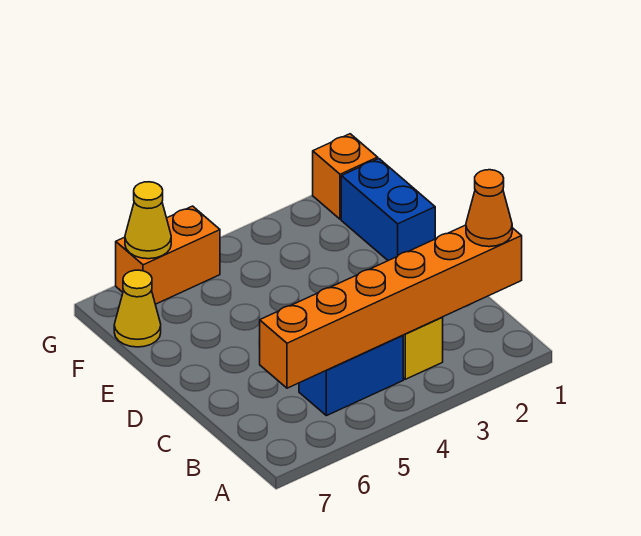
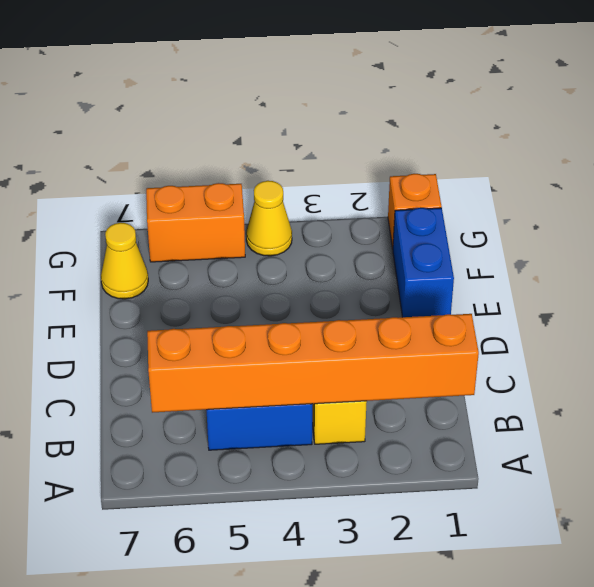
orange 1x1 cone [466,170,512,247] -> none
yellow 1x1 cone [125,182,171,259] -> yellow 1x1 cone moved to [246,181,292,256]

